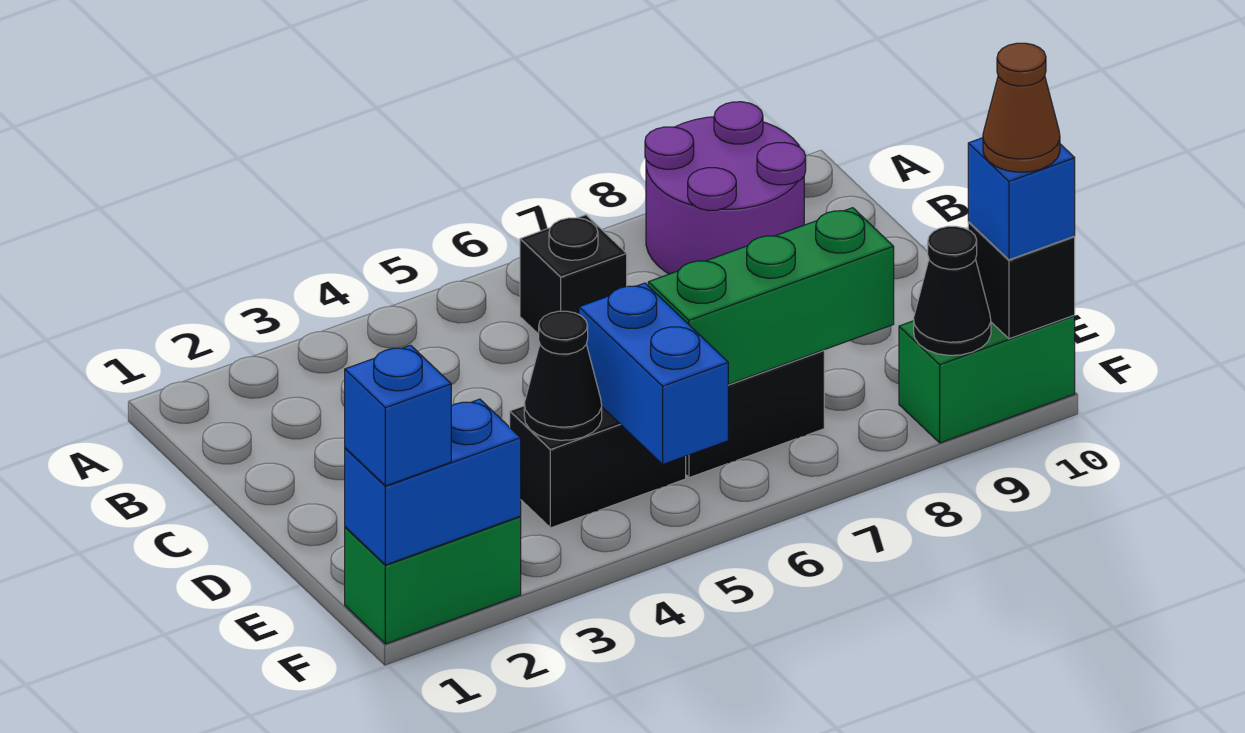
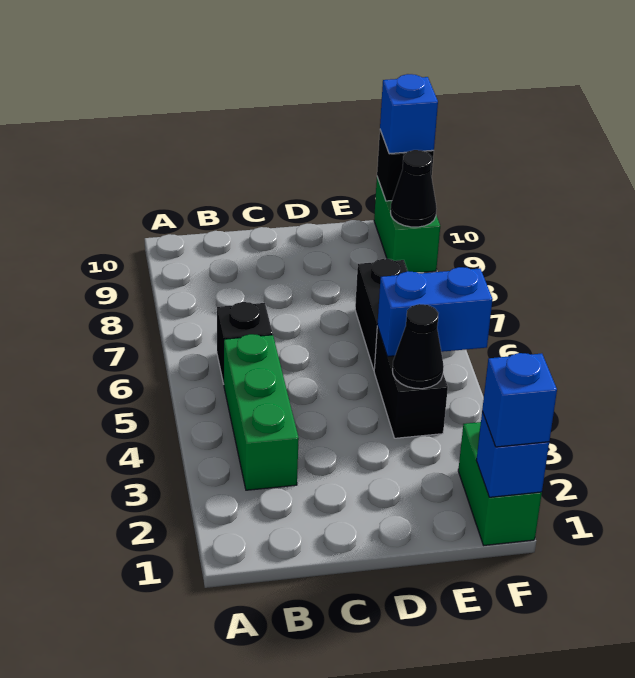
purple 2x2 round brick [645,102,806,274] -> none
green 1x3 brick [648,208,894,384] -> green 1x3 brick moved to [224,334,299,490]
blue 1x2 brick [345,399,521,565] -> blue 1x1 brick [476,412,549,497]
brown 1x1 cone [983,43,1060,172] -> none

